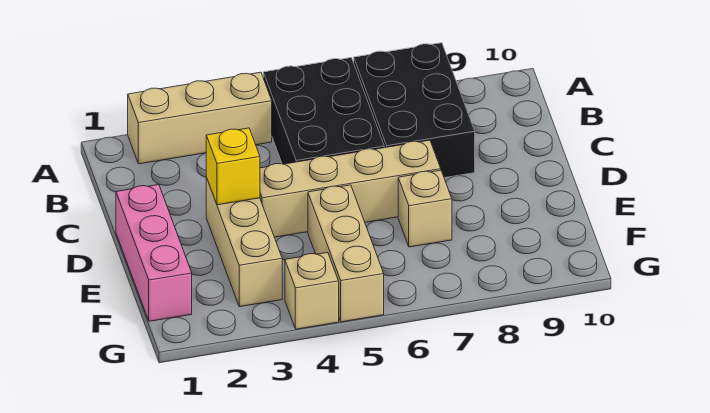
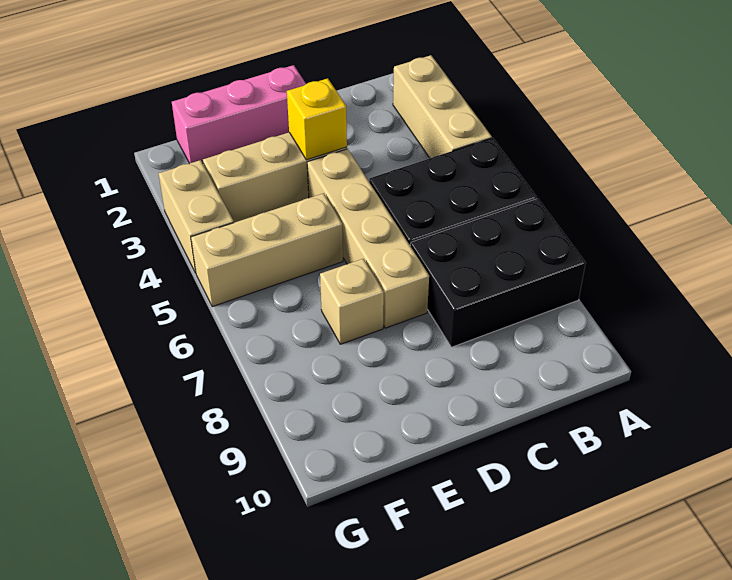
tan 1x1 brick [285,252,339,329] -> tan 1x2 brick [159,160,234,273]

